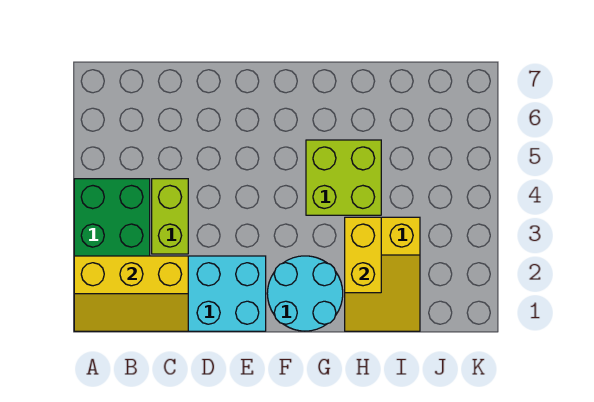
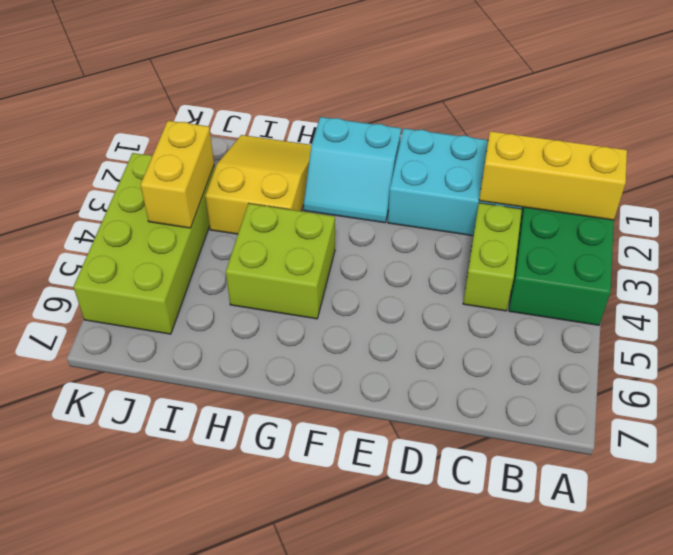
cyan 2x2 round brick [267,256,343,331] -> cyan 2x2 slope [304,117,401,223]
yellow 1x2 brick [345,217,381,293] -> yellow 1x2 brick moved to [141,121,214,228]
none -> lime 2x4 brick [74,153,215,334]

